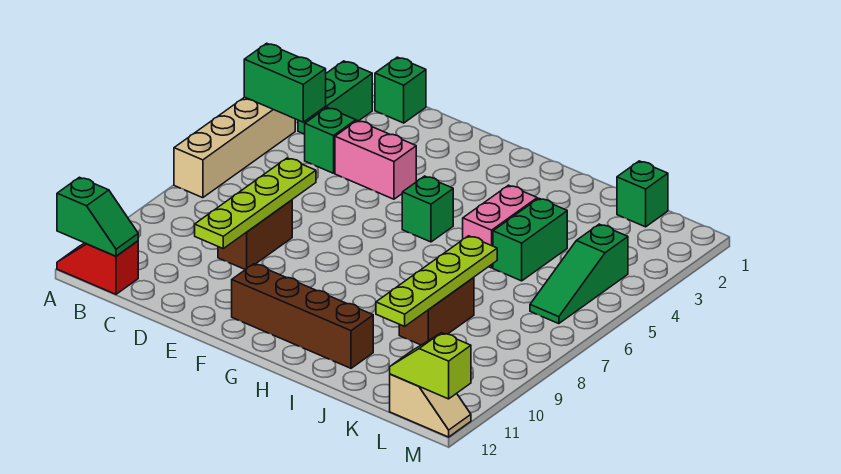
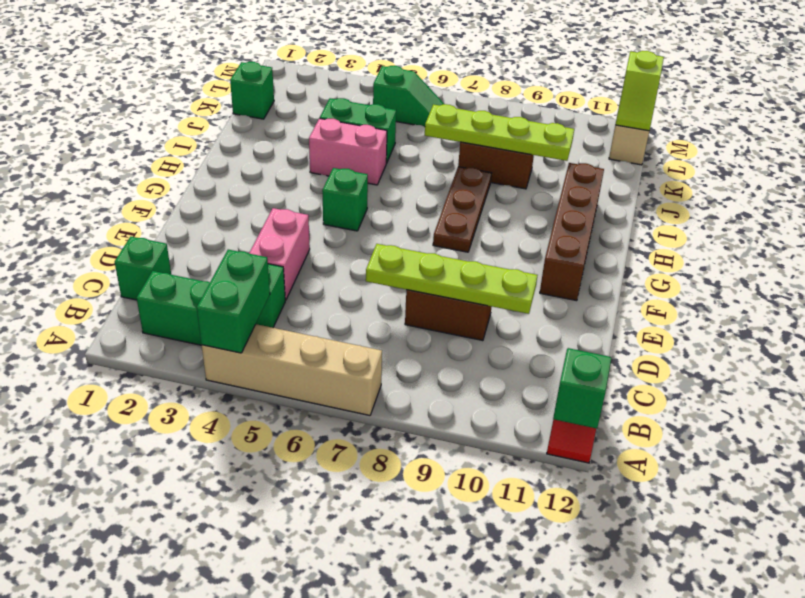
none -> brown 1x3 plate [433,167,492,252]
green 1x3 slope [530,224,628,324] -> green 1x2 slope [373,66,444,127]

